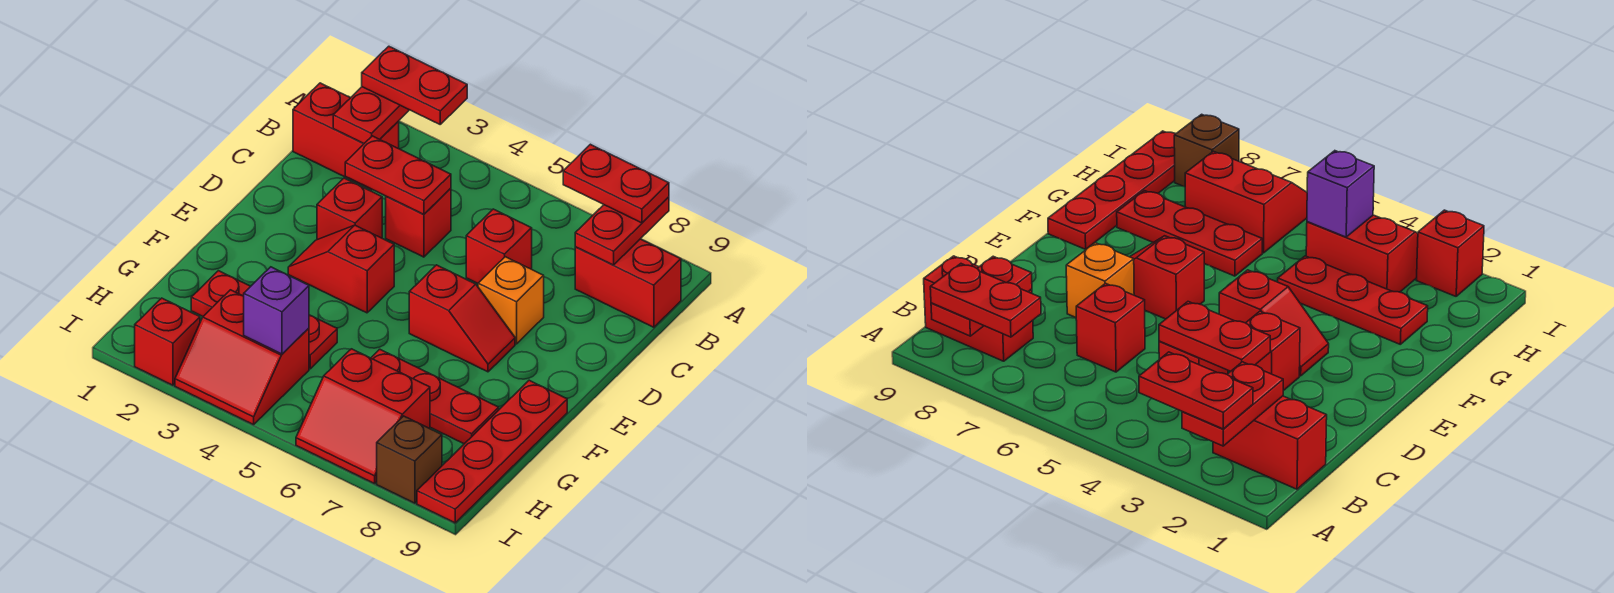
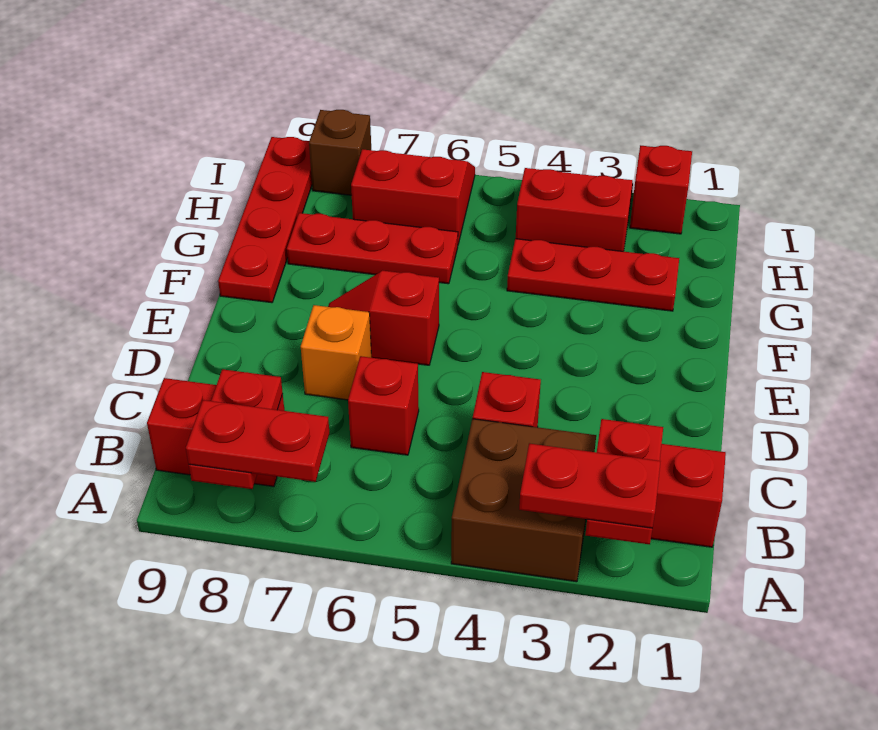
none -> brown 2x2 brick [451,419,596,582]
red 1x2 plate [345,136,451,215] -> none
red 1x1 brick [317,178,382,240] -> none
red 1x2 slope [288,225,394,313] -> none
purple 1x1 brick [244,267,309,354] -> none

